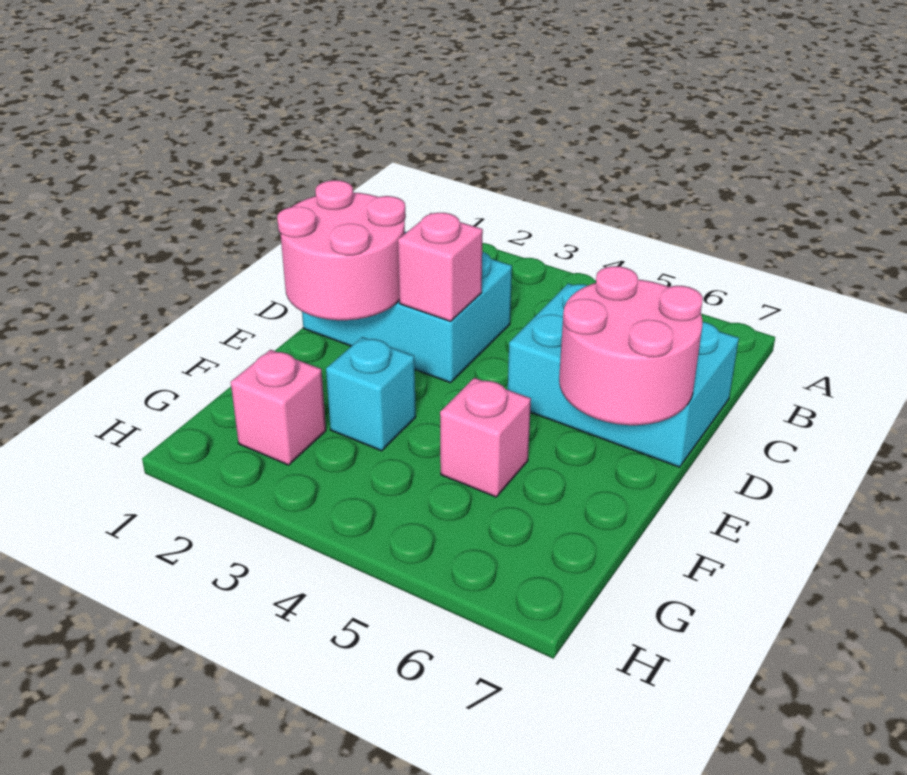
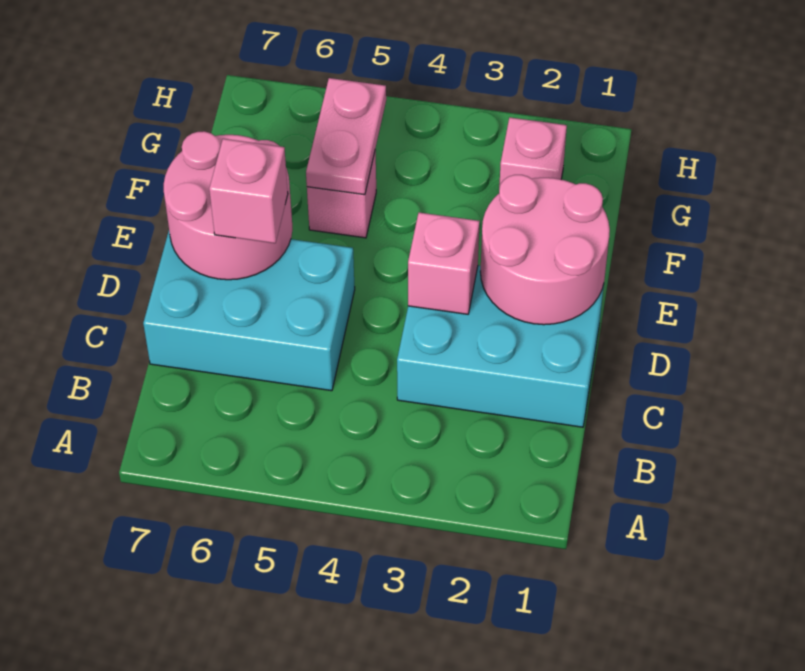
none -> pink 1x1 brick [209,139,288,243]
cyan 1x1 brick [326,337,416,451] -> none
none -> pink 1x2 plate [306,78,386,195]

